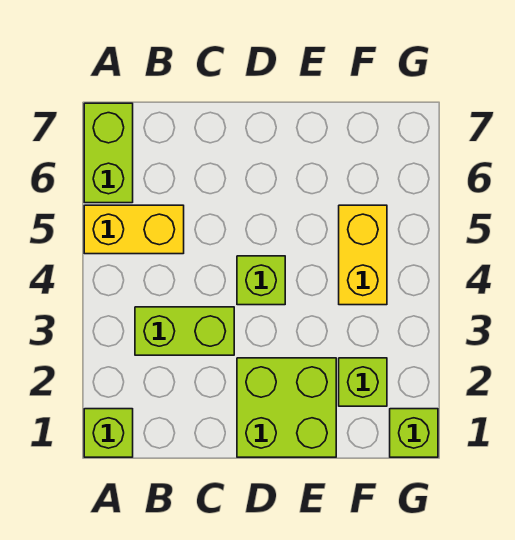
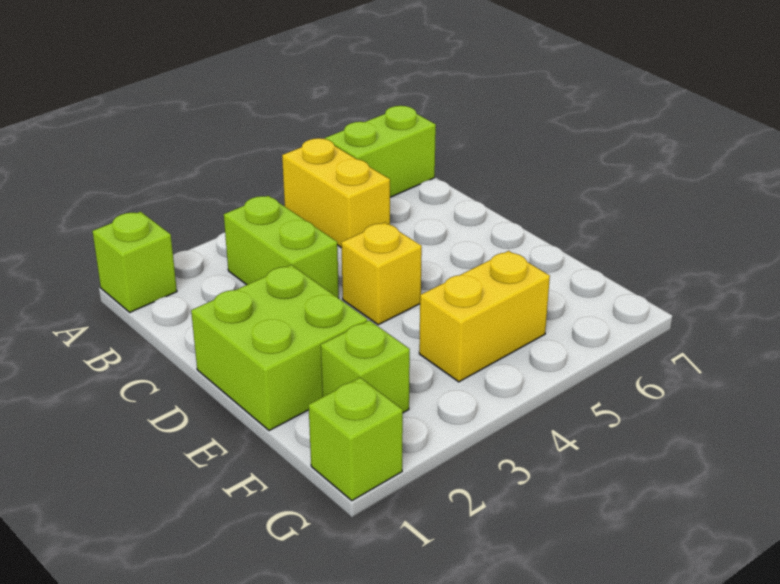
lime 1x1 brick [237,256,285,305] -> yellow 1x1 brick [341,222,422,325]

